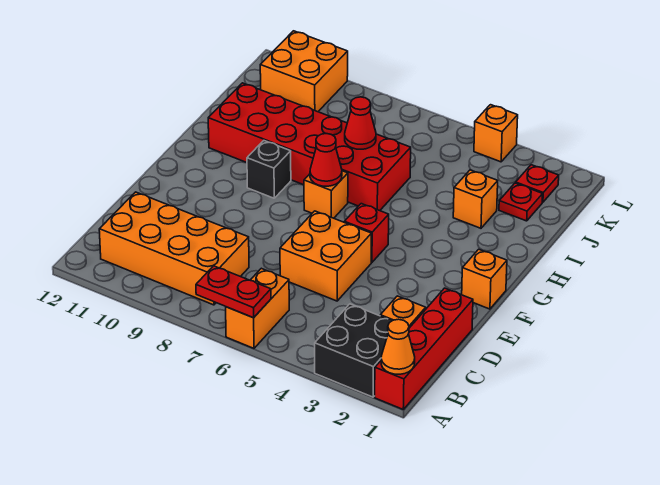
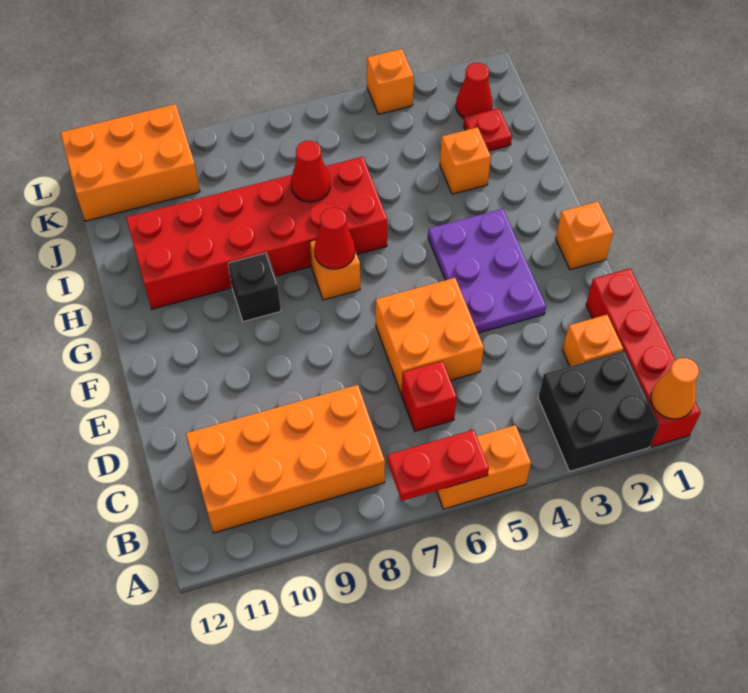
orange 1x2 brick [226,268,289,348] -> orange 1x2 brick turned to [437,425,531,509]
none -> purple 2x3 plate [428,209,546,333]
red 1x1 brick [344,204,389,262] -> red 1x1 brick moved to [402,361,457,431]
red 1x1 plate [516,165,559,202] -> red 1x1 cone [456,63,493,118]
orange 2x2 brick [260,31,348,112] -> orange 2x3 brick [60,104,200,221]

